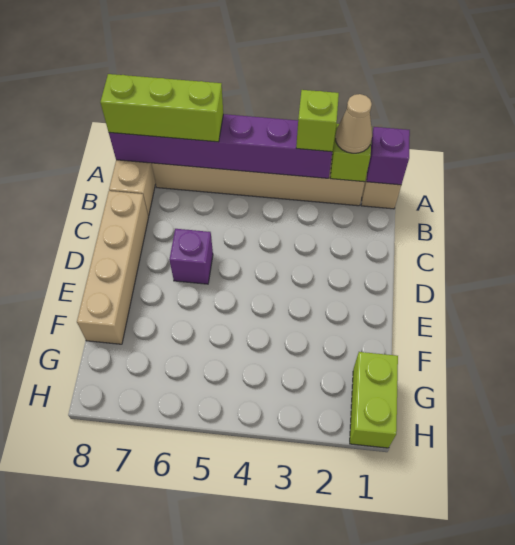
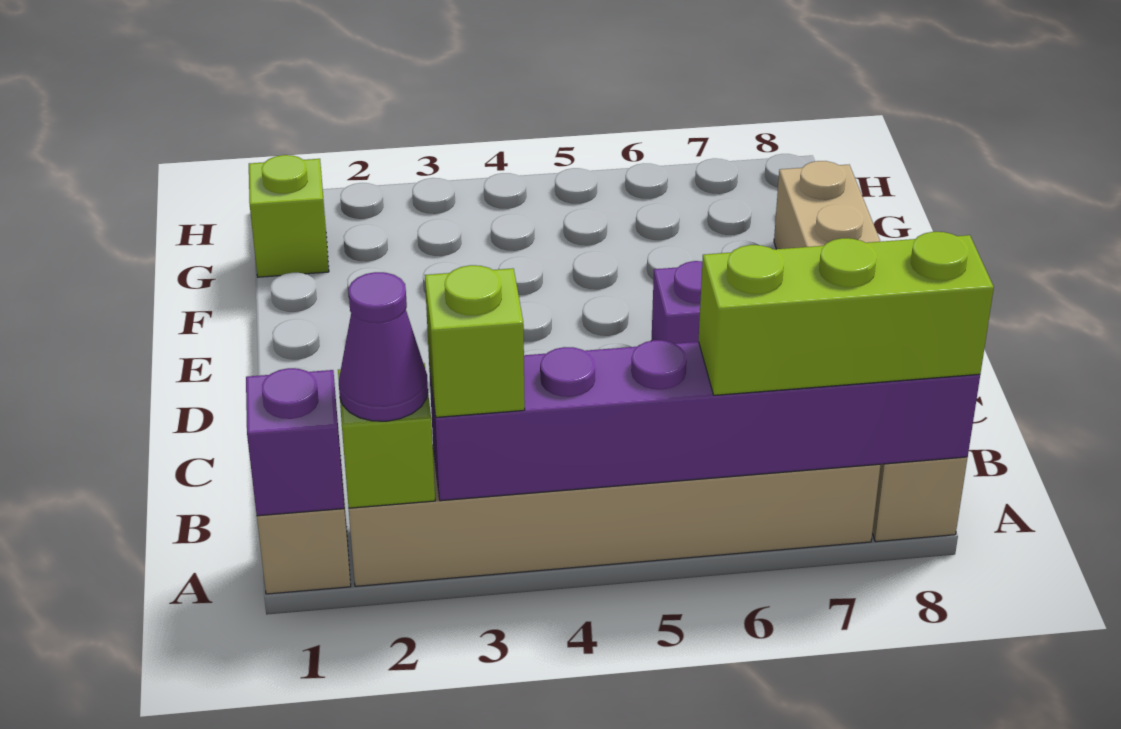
tan 1x1 cone [335,94,372,153] -> purple 1x1 cone [339,272,428,421]
lime 1x2 brick [350,352,398,448] -> lime 1x1 brick [249,155,329,277]

